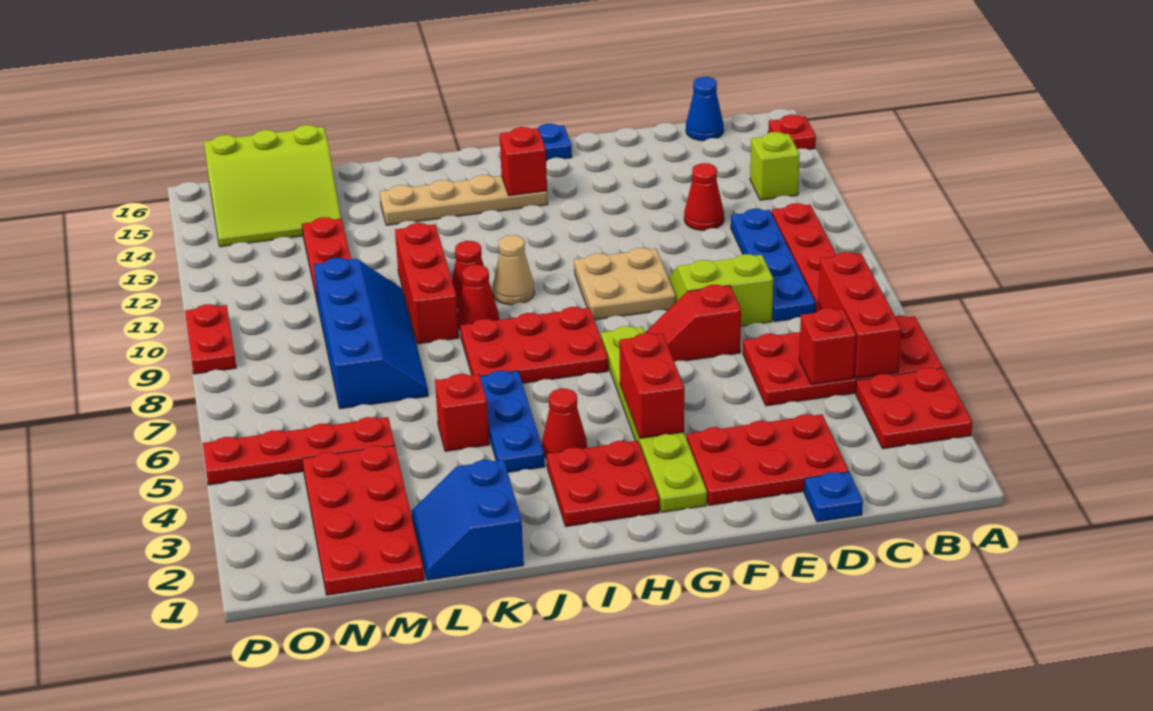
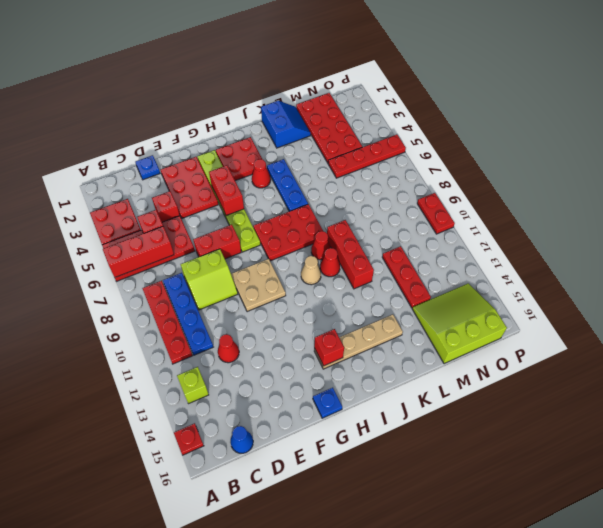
red 1x3 brick [818,252,901,378] -> red 1x3 brick turned to [103,226,174,278]
red 2x3 plate [687,414,849,505] -> red 2x3 plate turned to [161,157,218,219]
red 1x2 slope [645,285,741,362] -> red 1x2 brick [193,225,241,259]
red 1x1 brick [435,374,489,451] -> red 1x1 brick moved to [152,191,180,222]
blue 2x4 slope [314,258,428,409] -> none

